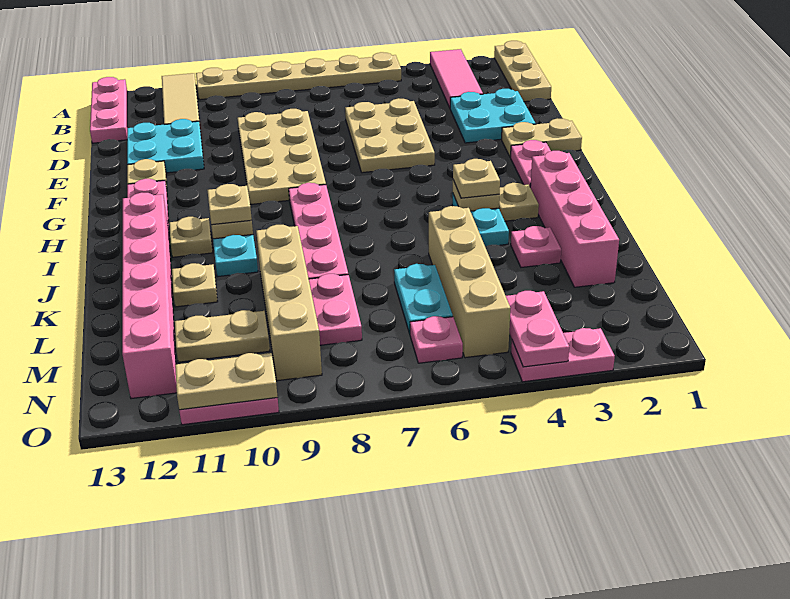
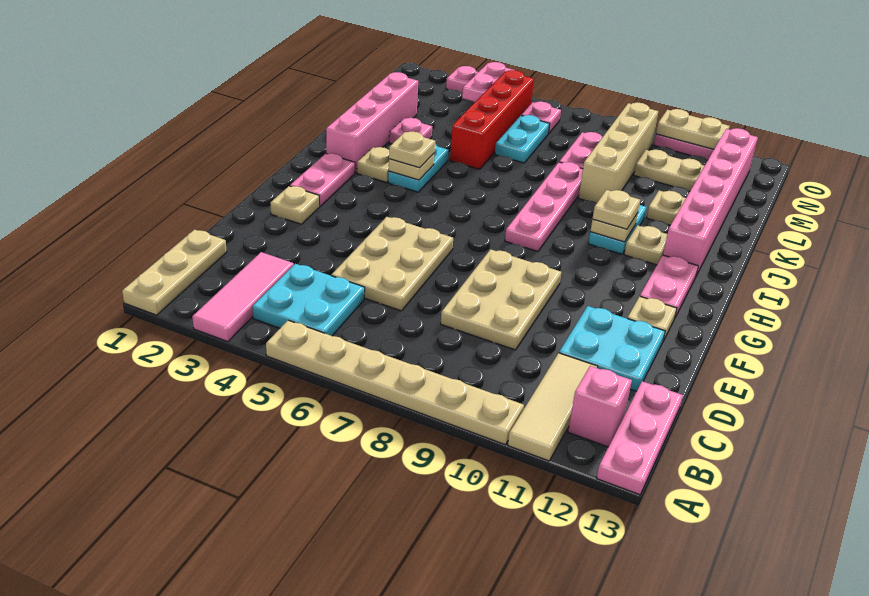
none -> pink 1x1 brick [568,366,632,447]
cyan 2x2 plate [450,89,536,143] -> cyan 2x2 plate moved to [252,264,365,336]
tan 2x4 plate [237,109,326,205] -> tan 2x3 plate [441,249,561,350]
tan 1x2 plate [502,118,582,157] -> tan 1x1 plate [270,186,320,224]
tan 1x4 brick [429,206,510,358] -> red 1x4 brick [450,70,534,169]

